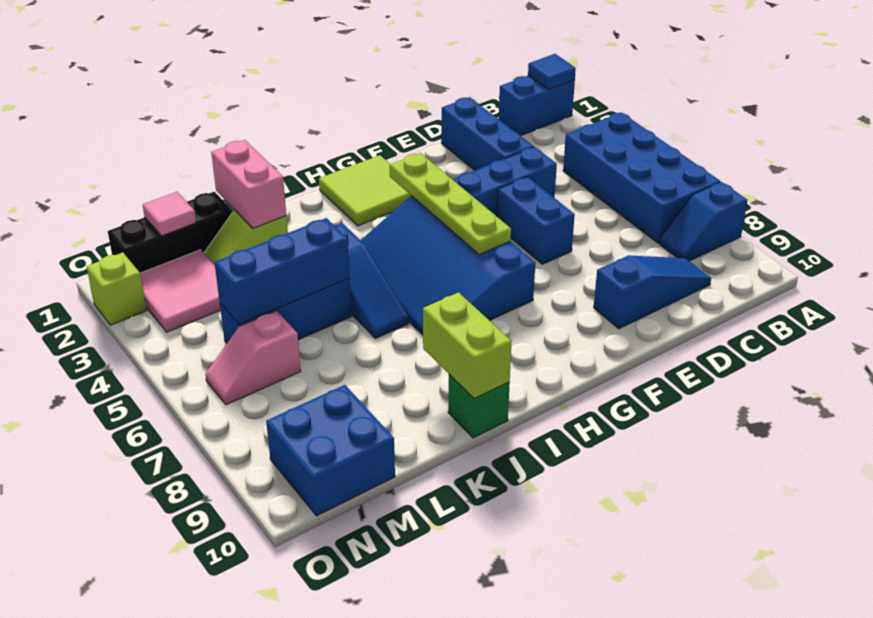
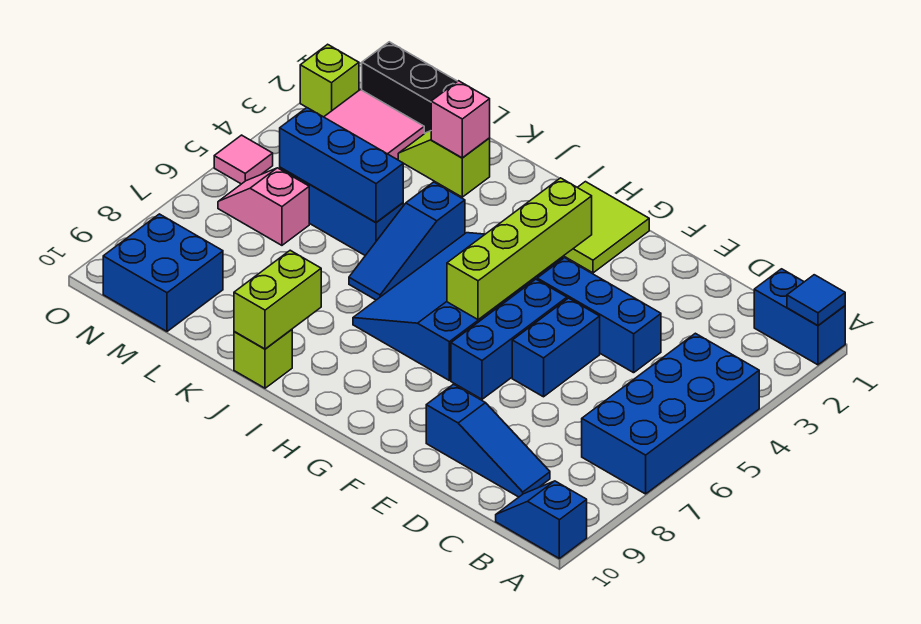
blue 1x2 slope [660,182,747,261] -> blue 1x2 slope moved to [496,481,587,558]
blue 1x3 brick [441,97,534,170] -> blue 1x3 brick moved to [451,279,567,399]
lime 1x4 plate [390,153,511,255] -> lime 1x4 brick [447,178,592,320]
green 1x1 brick [448,375,510,438] -> lime 1x1 brick [234,329,292,388]
pink 1x2 brick [211,140,286,229] -> pink 1x1 brick [431,81,490,158]
pink 1x1 tile [143,192,196,236] -> pink 1x1 tile moved to [214,135,273,184]

